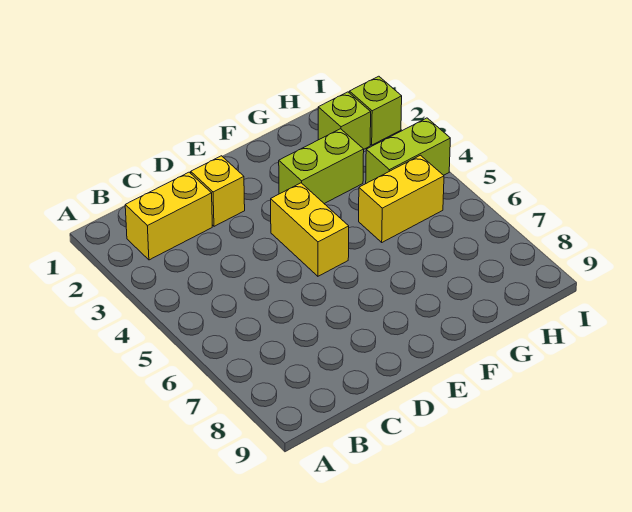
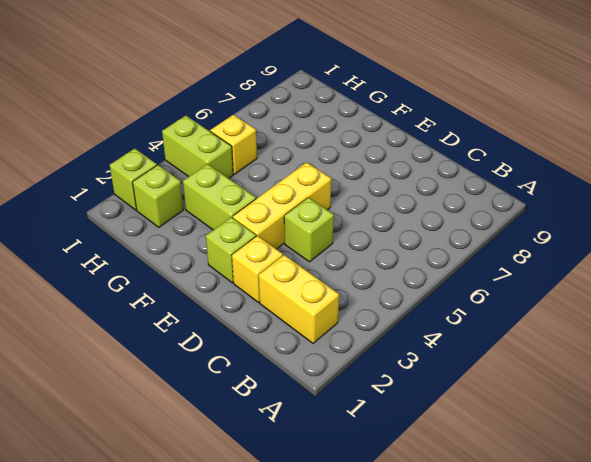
none -> lime 1x1 brick [284,197,334,262]
none -> lime 1x1 brick [206,217,256,283]
yellow 1x2 brick [271,183,349,276] -> yellow 1x3 brick [233,162,331,249]
yellow 1x2 brick [359,155,444,242] -> yellow 1x1 brick [210,115,257,174]

